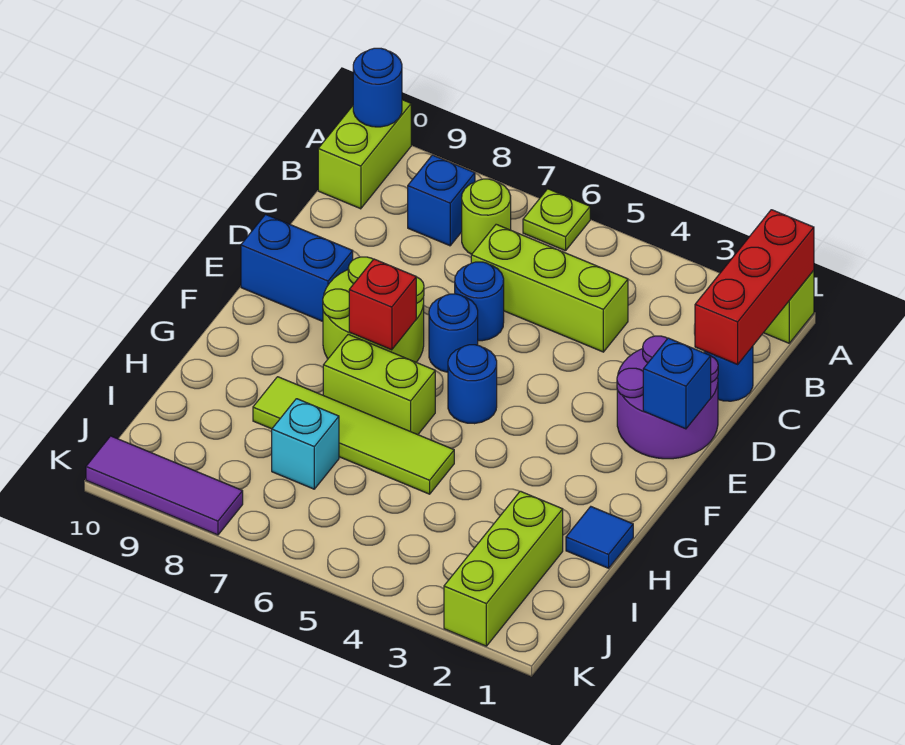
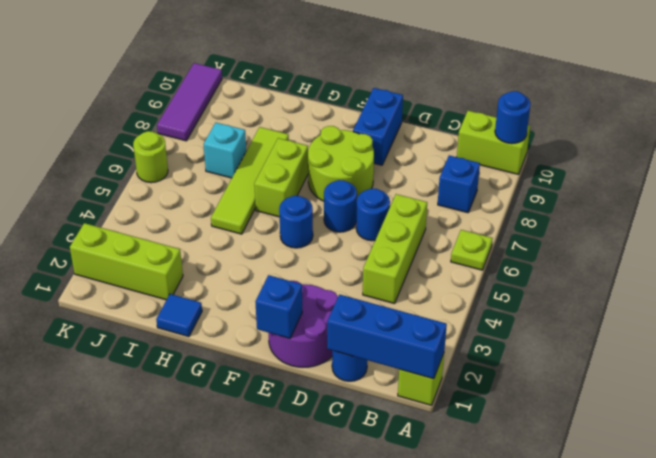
red 1x3 brick [695,210,814,364] -> blue 1x3 brick [327,295,447,379]
lime 1x1 round brick [462,179,511,254] -> lime 1x1 round brick moved to [133,131,168,183]
red 1x1 brick [349,259,416,350] -> none

